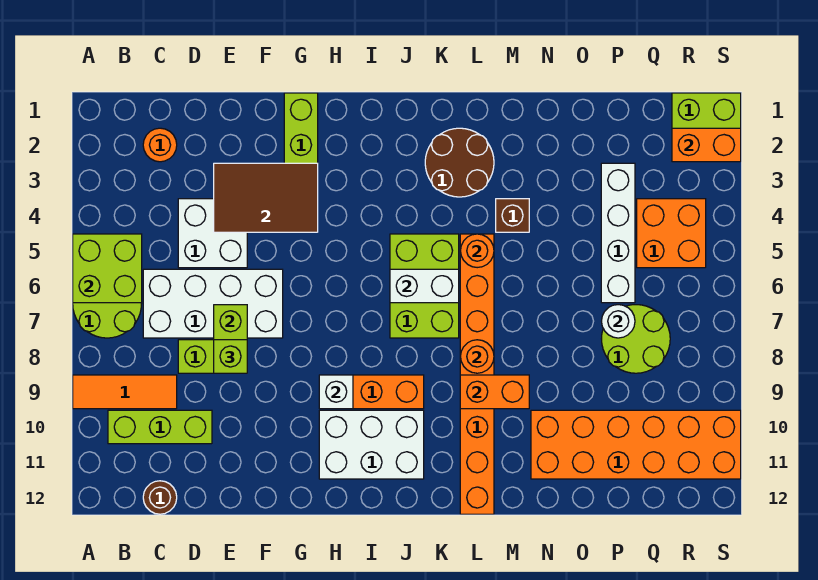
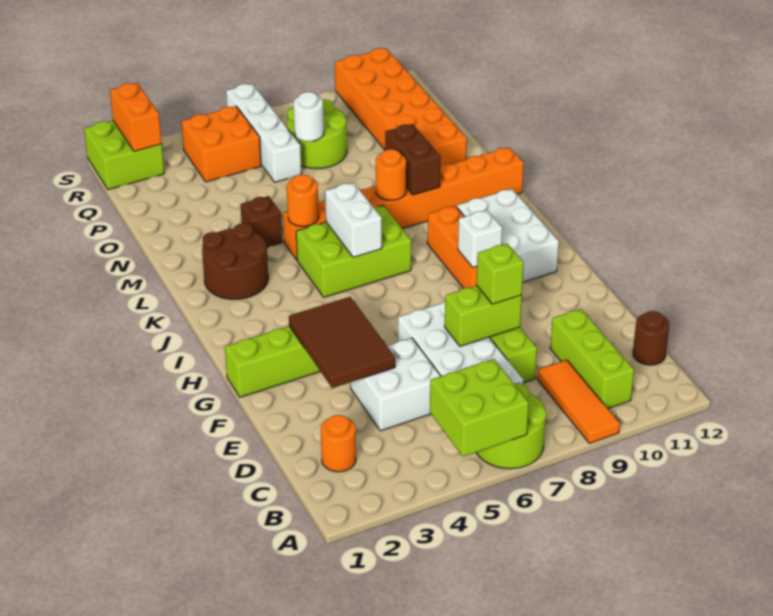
orange 1x2 brick [460,375,529,409] -> brown 1x2 brick [385,124,441,195]
white 1x4 brick [601,163,635,303] -> white 1x4 brick turned to [226,84,301,182]

